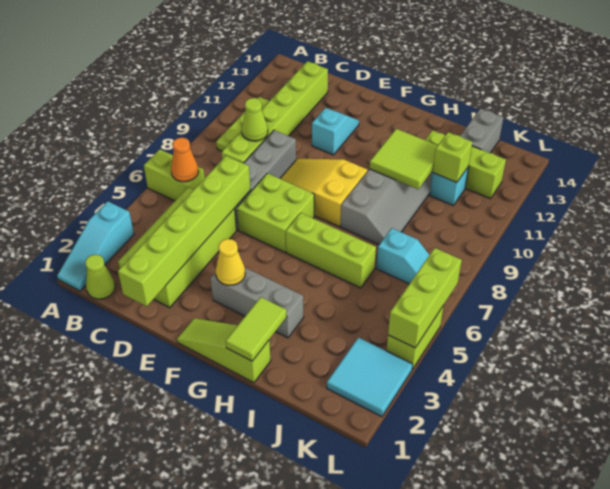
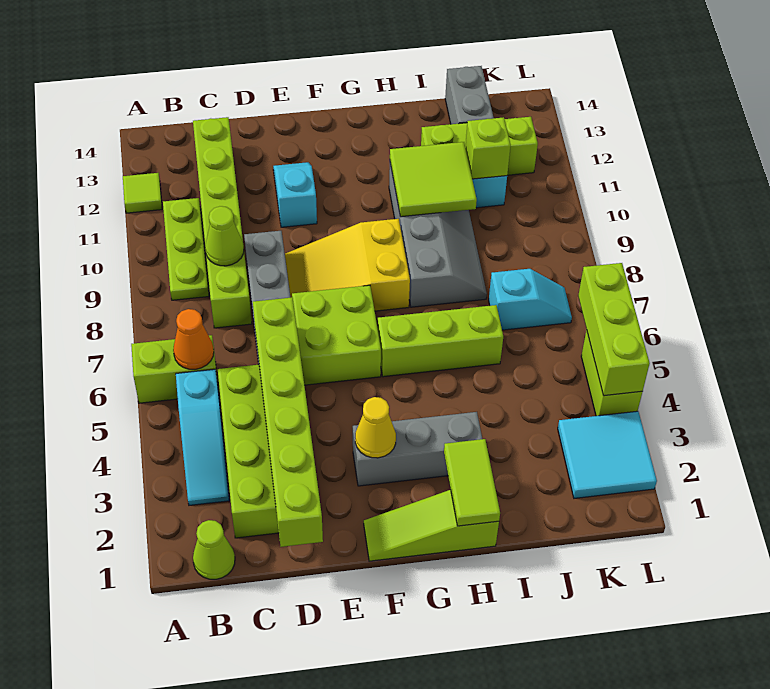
cyan 1x3 slope [57,201,134,291] -> cyan 1x3 slope moved to [176,369,229,505]
none -> lime 1x1 tile [123,173,162,213]

